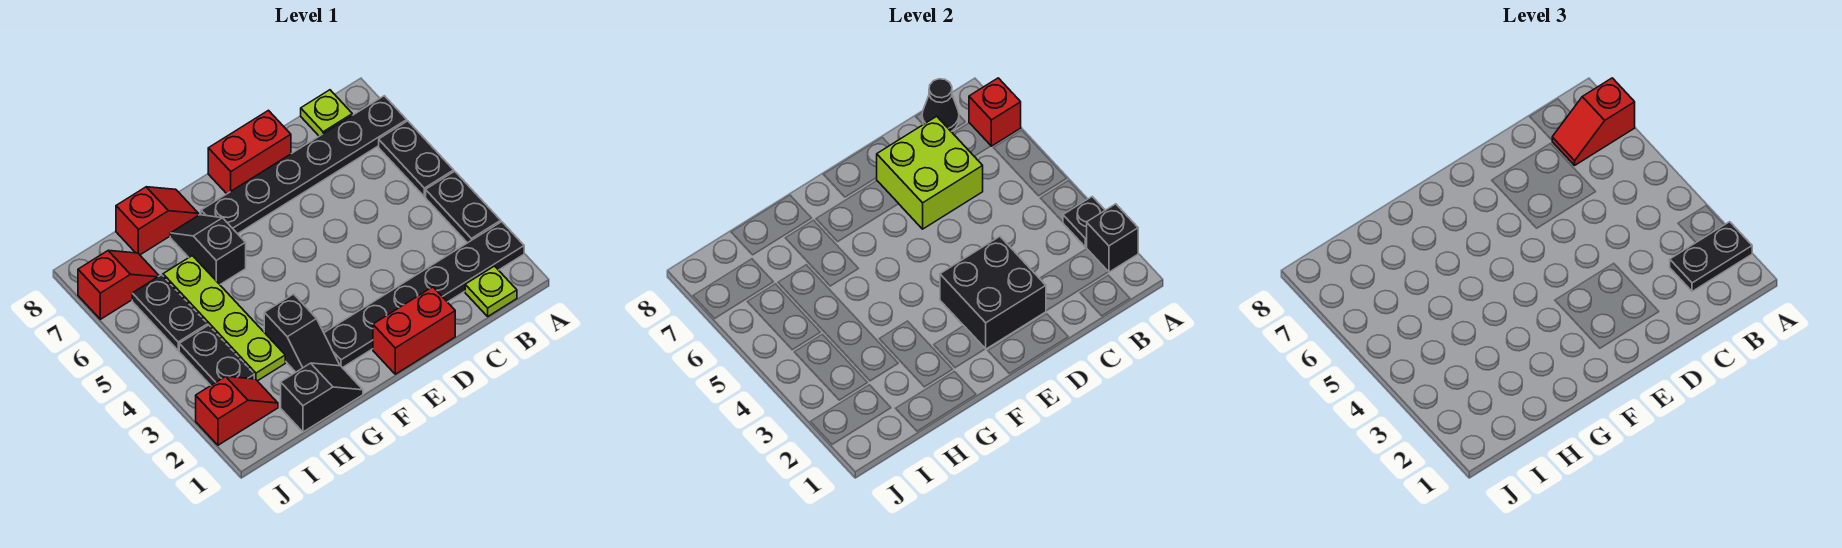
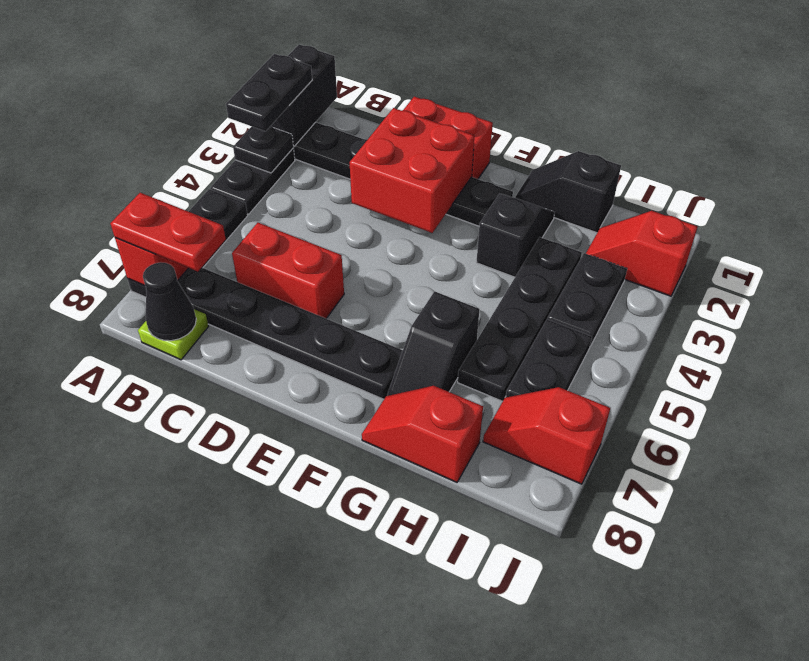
black 1x1 brick [1087,204,1138,272] -> black 1x2 brick [271,44,337,146]
black 1x2 plate [1670,222,1752,291] -> black 1x2 plate turned to [226,54,312,131]
red 1x2 slope [1552,78,1635,165] -> red 1x2 plate [110,193,226,272]
lime 1x1 plate [465,266,517,316] -> none
lime 2x2 brick [877,116,983,229] -> none
black 2x2 brick [940,237,1046,349] -> red 2x2 brick [350,108,474,233]
red 1x2 brick [208,110,291,194] -> red 1x2 brick moved to [232,223,344,319]
lime 1x4 plate [163,256,285,381] -> black 1x4 plate [458,237,582,401]

